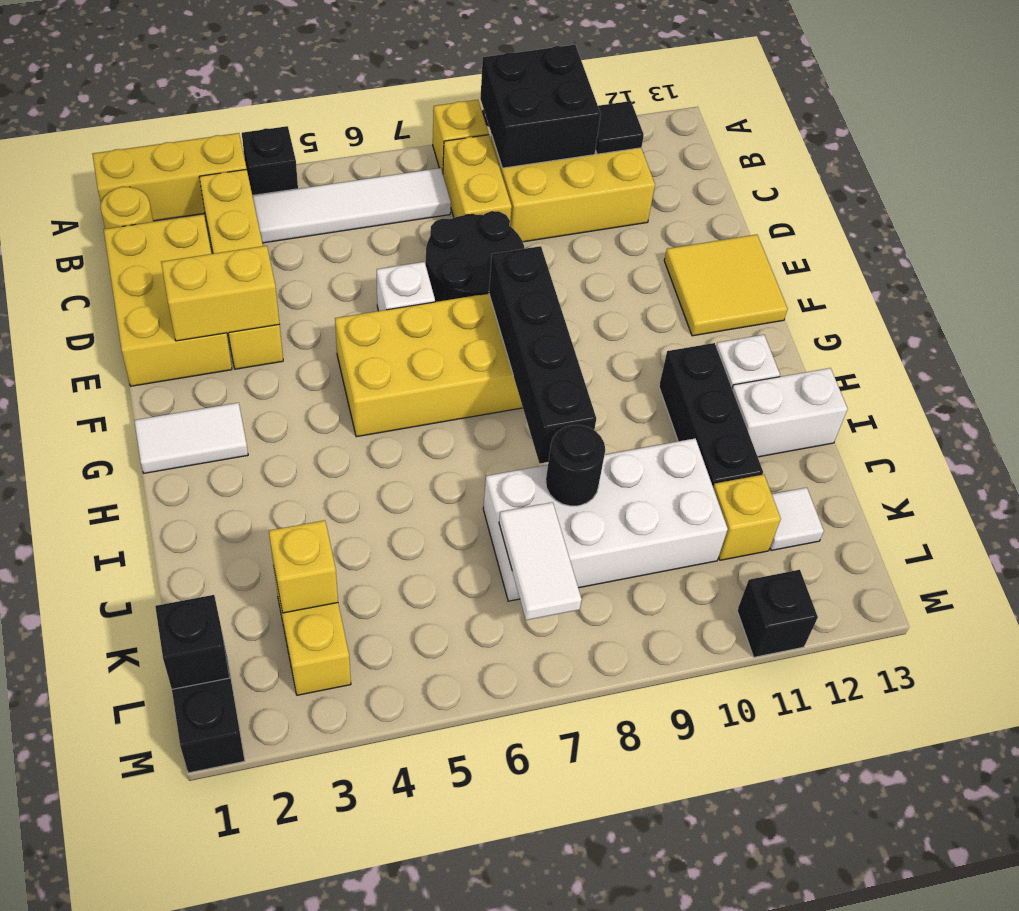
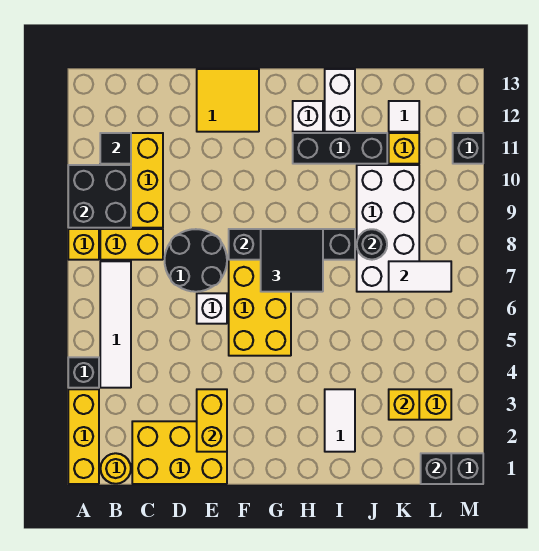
yellow 1x4 brick [199,169,283,369] -> none
white 1x2 tile [134,403,248,473] -> white 1x2 tile moved to [325,389,355,452]
none -> black 2x2 tile [261,229,323,292]

